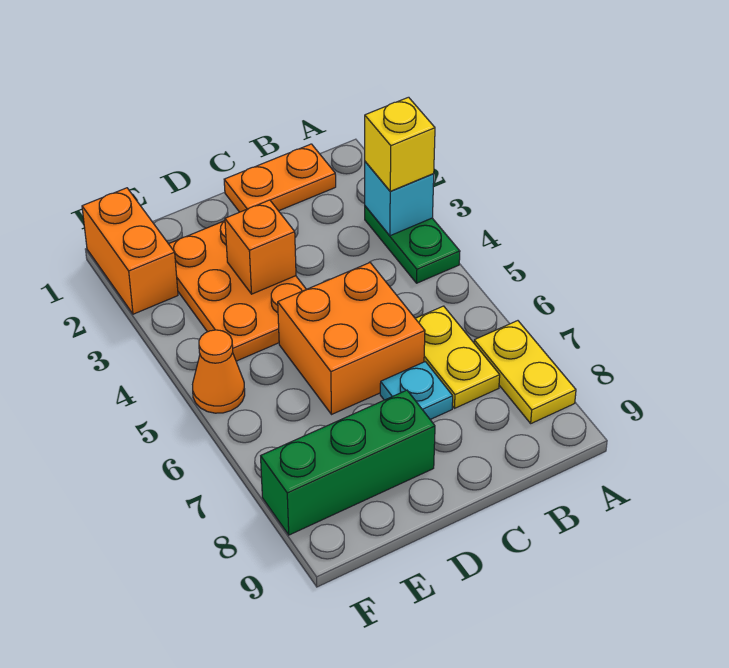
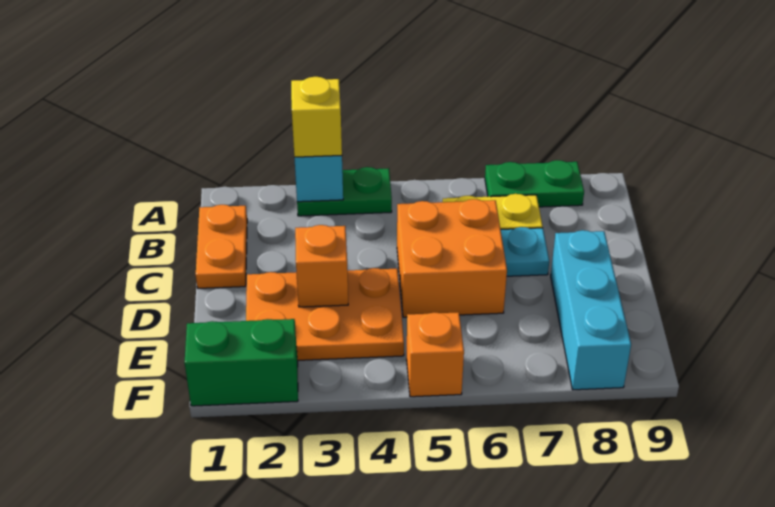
yellow 1x2 plate [474,321,576,423] -> green 1x2 plate [485,160,584,207]
green 1x3 brick [261,390,435,535] -> cyan 1x3 brick [551,230,631,390]
orange 1x2 brick [82,188,178,314] -> green 1x2 brick [185,319,298,406]
orange 1x1 cone [193,330,245,413] -> orange 1x1 brick [407,312,464,397]

